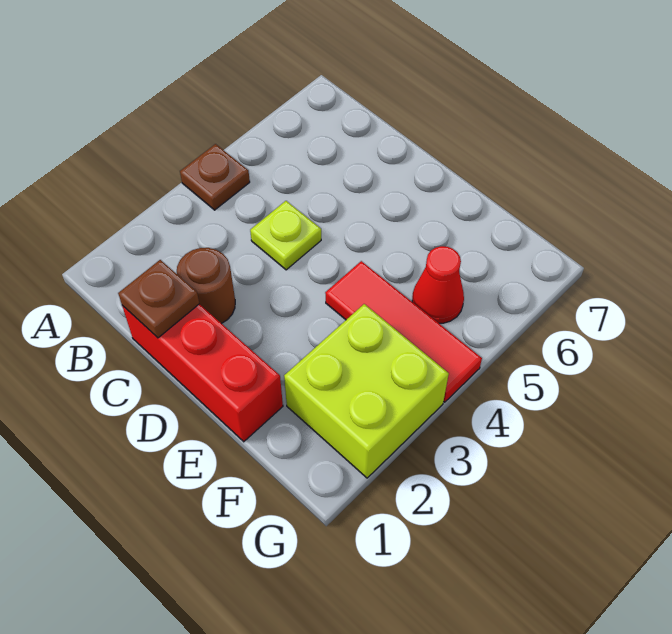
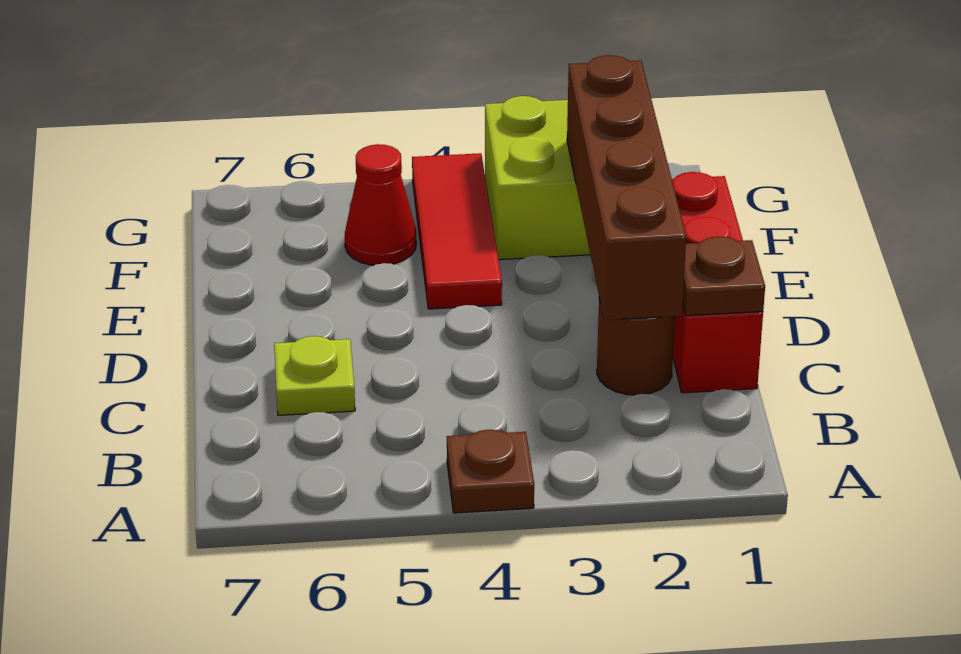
none -> brown 1x4 brick [567,55,686,320]
lime 1x1 plate [250,201,321,270] -> lime 1x1 plate moved to [274,336,355,415]

